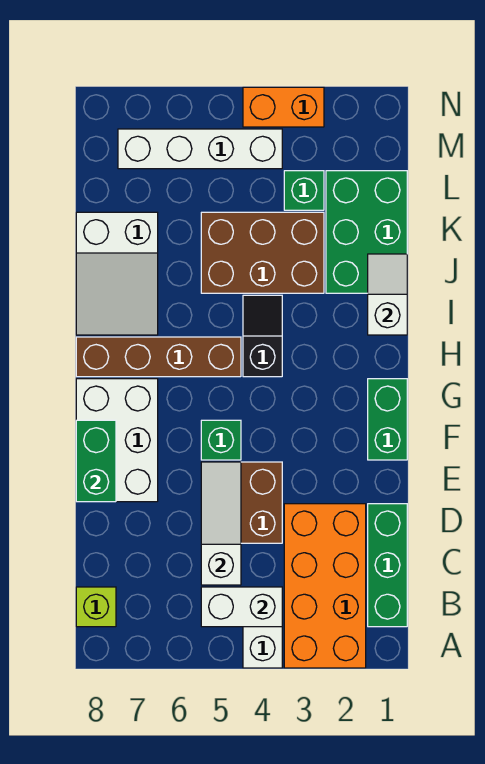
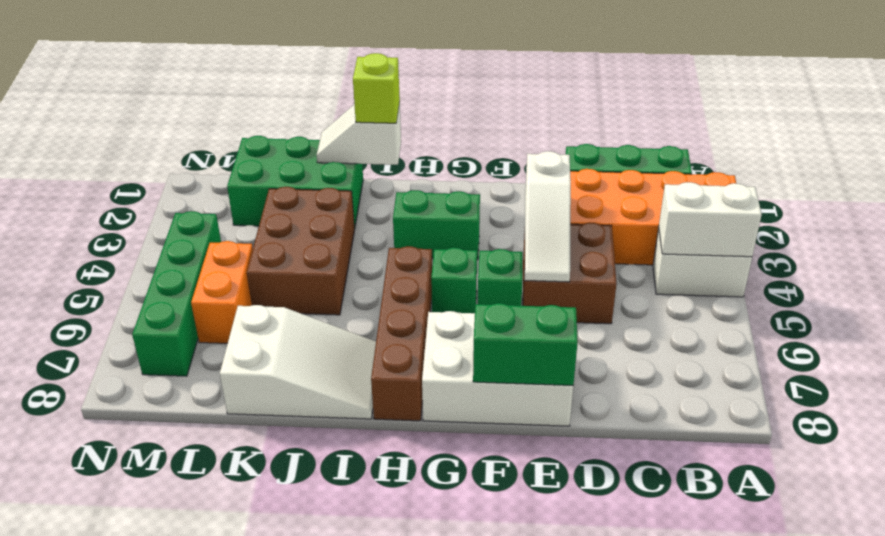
white 1x2 brick [201,587,282,627] -> white 1x2 brick turned to [659,182,762,257]
lime 1x1 brick [76,587,116,627] -> lime 1x1 brick moved to [353,53,400,123]
white 1x3 slope [201,462,241,585] -> white 1x3 slope turned to [525,151,571,282]
green 1x2 brick [368,379,407,460] -> green 1x2 brick moved to [393,190,480,260]
black 1x2 slope [243,295,282,377] -> none
green 1x1 brick [284,171,324,210] -> green 1x1 brick moved to [431,248,477,313]
white 1x4 brick [118,129,282,169] -> green 1x4 brick [132,211,221,376]
orange 1x2 brick [243,87,324,127] -> orange 1x2 brick moved to [191,241,253,343]

